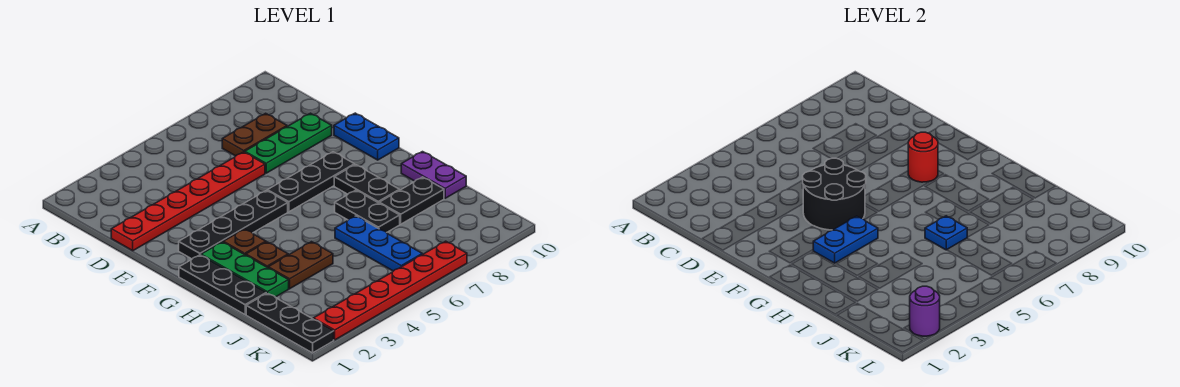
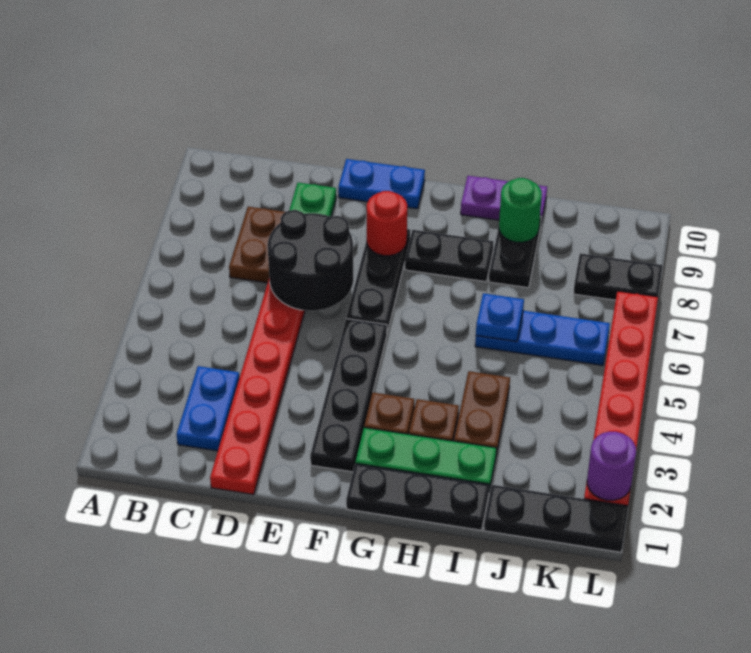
black 2x2 round brick [802,158,866,230] -> black 2x2 round brick moved to [268,210,353,311]
blue 1x2 plate [813,216,878,263] -> blue 1x2 plate moved to [176,366,239,451]
black 1x2 plate [335,190,400,233] -> black 1x2 plate moved to [573,253,663,300]
none -> green 1x1 round brick [499,178,542,243]

